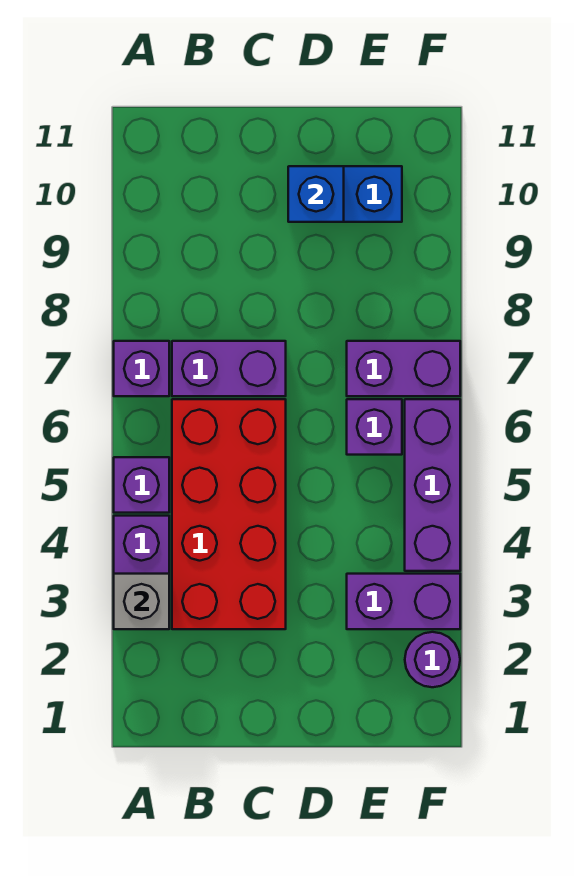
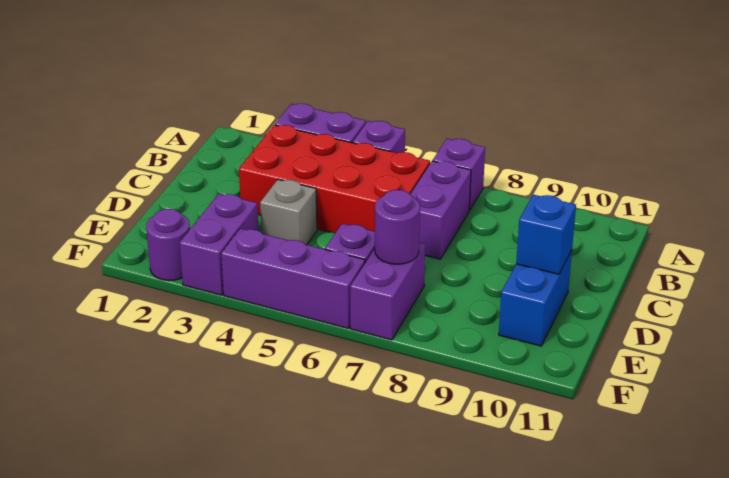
grey 1x1 brick [114,574,169,629] -> grey 1x1 brick moved to [260,179,317,245]
none -> purple 1x1 round brick [375,190,420,264]

